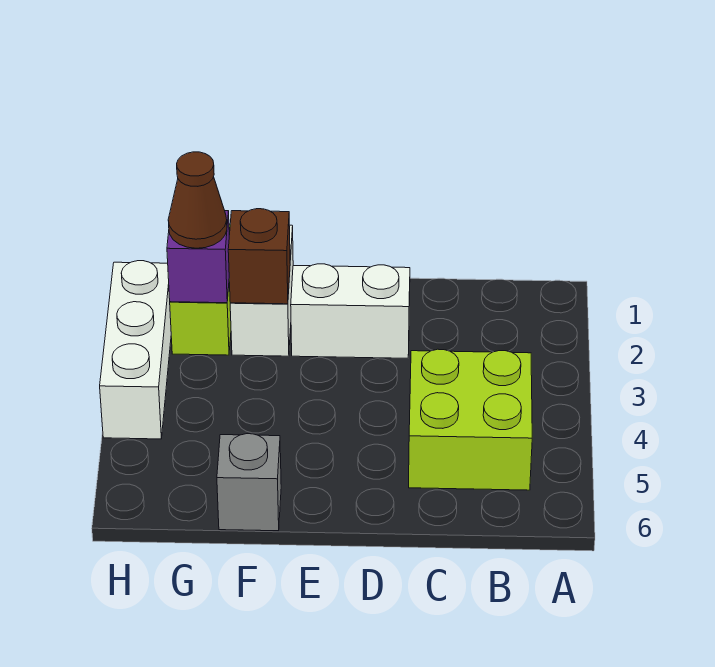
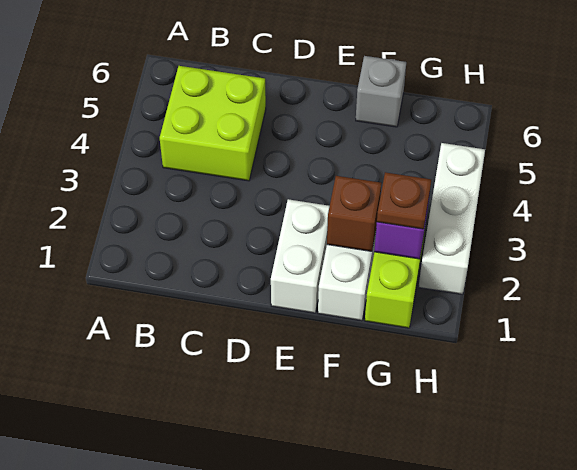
white 1x2 brick [291,264,410,358] -> white 1x2 brick turned to [271,199,330,313]
brown 1x1 cone [168,152,227,248] -> brown 1x1 plate [377,172,431,229]

